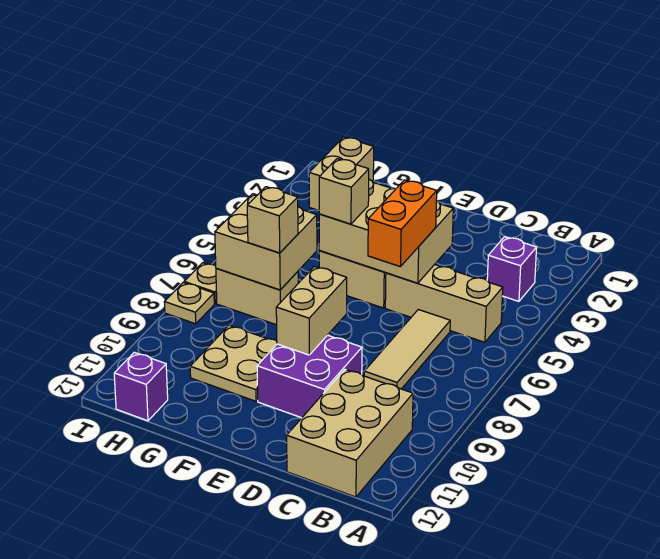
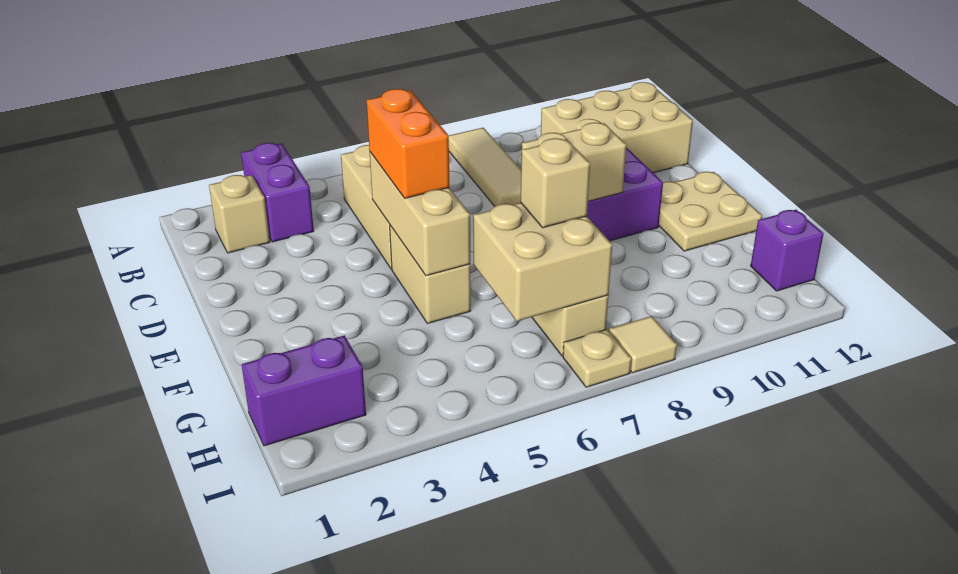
purple 1x1 brick [487,237,537,301] -> purple 1x2 brick [241,143,314,242]
tan 1x3 tile [364,310,450,389] -> tan 1x3 tile turned to [449,128,521,206]
tan 2x3 brick [319,180,453,283] -> tan 1x3 brick [370,152,470,276]
orange 1x2 brick [368,180,437,267] -> orange 1x2 brick turned to [366,89,449,198]
tan 1x1 brick [319,159,369,224] -> tan 1x1 brick moved to [209,175,270,253]
tan 2x2 plate [190,325,277,401] -> tan 2x2 plate moved to [659,172,762,251]
tan 1x2 brick [309,137,374,210] -> purple 1x2 brick [242,335,366,446]
tan 1x1 plate [164,282,214,324] -> tan 1x1 tile [609,316,677,373]

